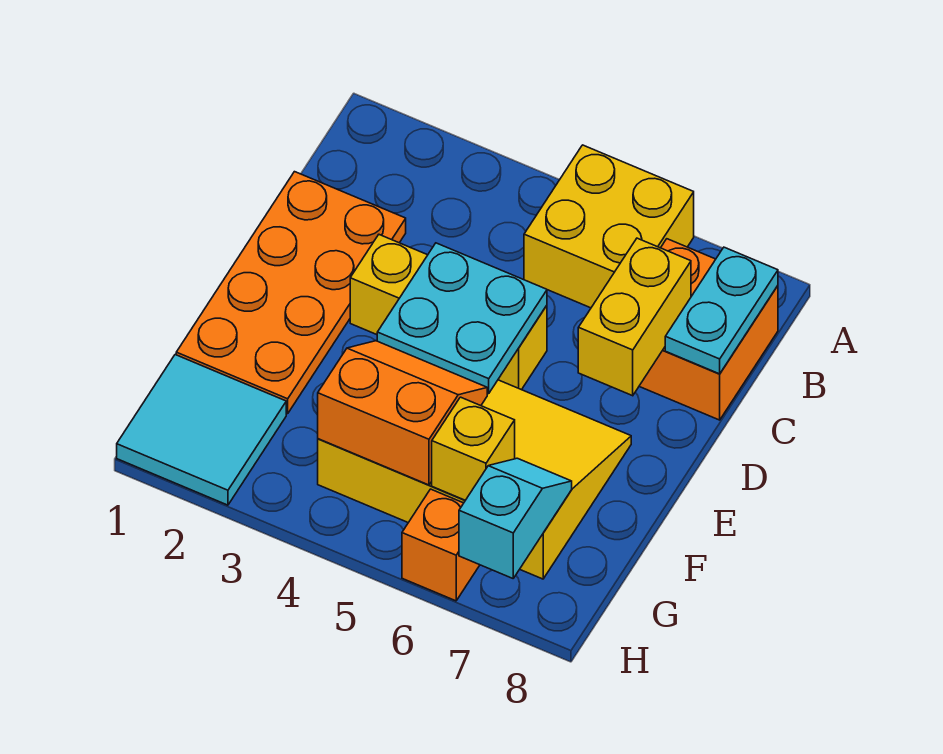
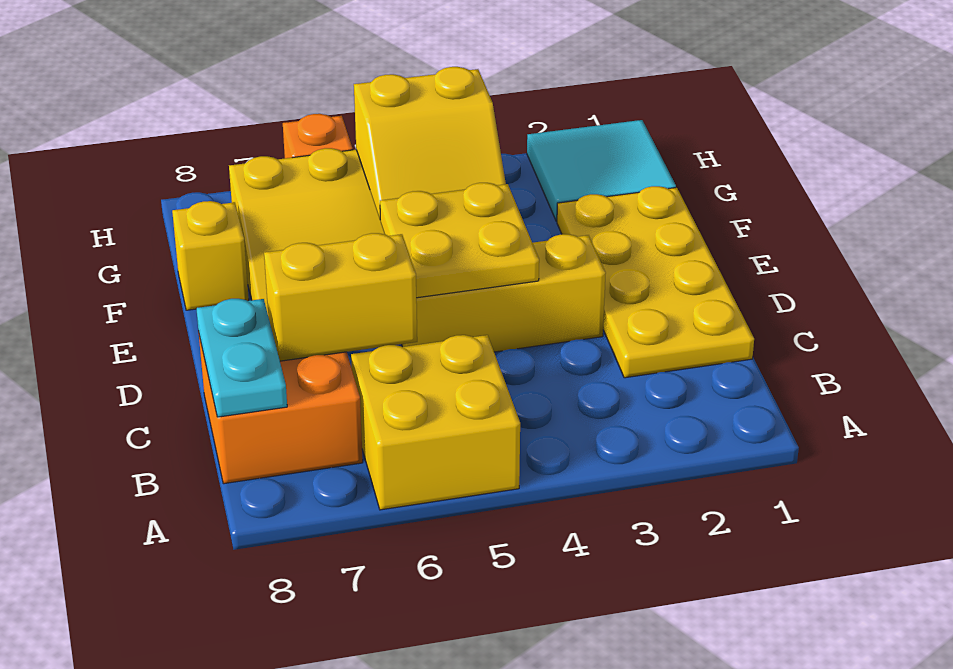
orange 2x4 plate [176,172,406,414] -> yellow 2x4 plate [557,186,754,378]
yellow 1x2 brick [578,238,691,396] -> yellow 1x2 brick turned to [264,233,417,361]
cyan 2x2 plate [377,243,547,393] -> yellow 2x2 plate [380,183,539,298]
orange 2x2 slope [318,341,487,485] -> yellow 2x2 slope [354,67,506,219]
yellow 1x1 brick [432,397,515,500] -> yellow 1x1 brick moved to [172,201,249,310]
cyan 1x2 slope [459,458,572,578] -> none

